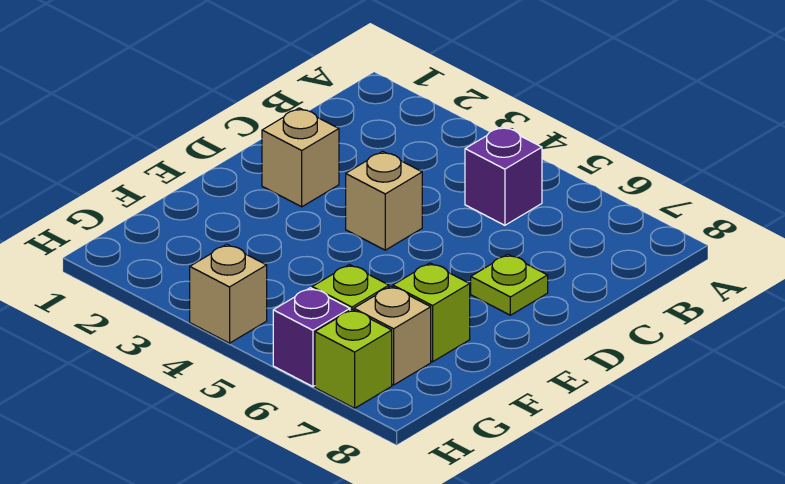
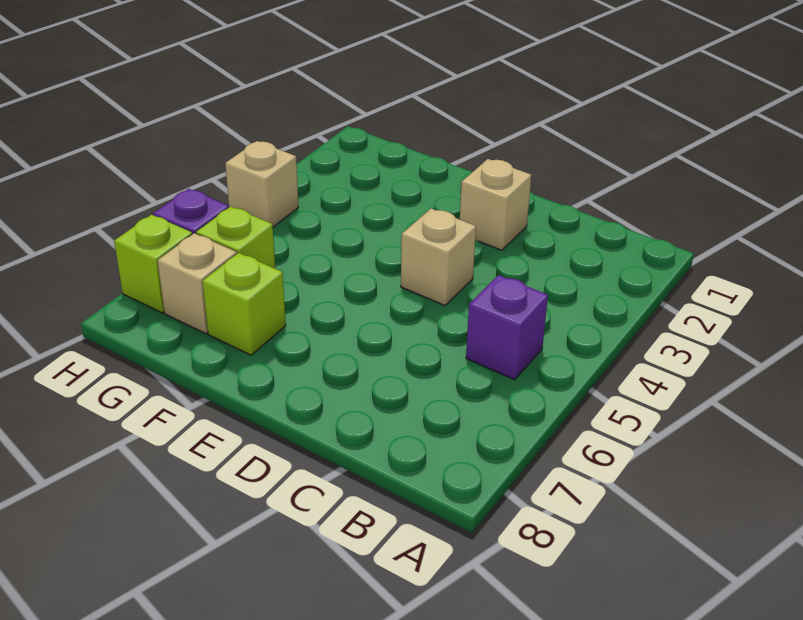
lime 1x1 plate [471,254,548,315] -> none

